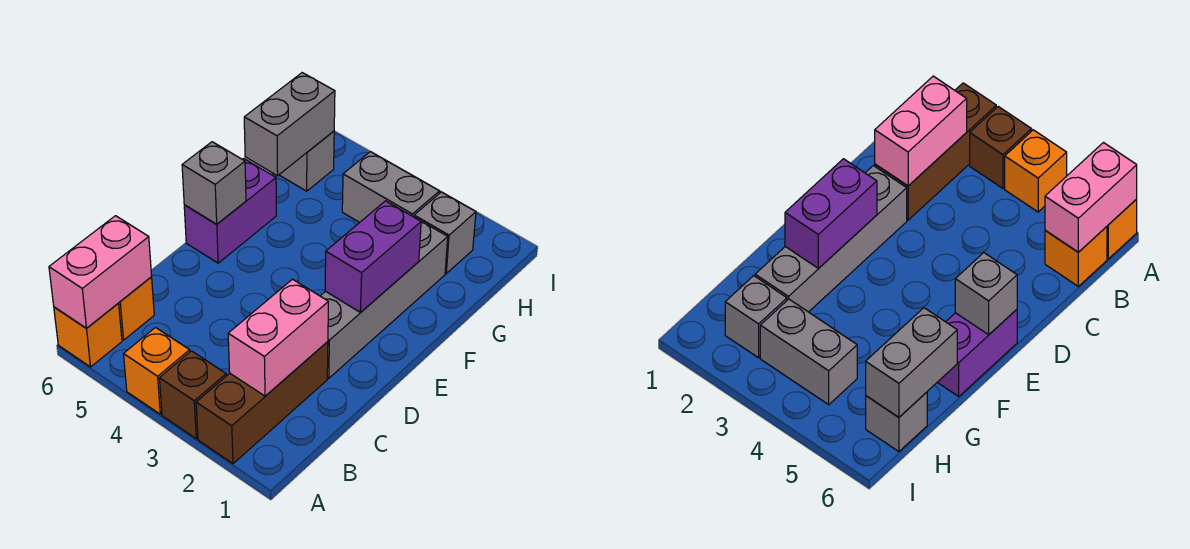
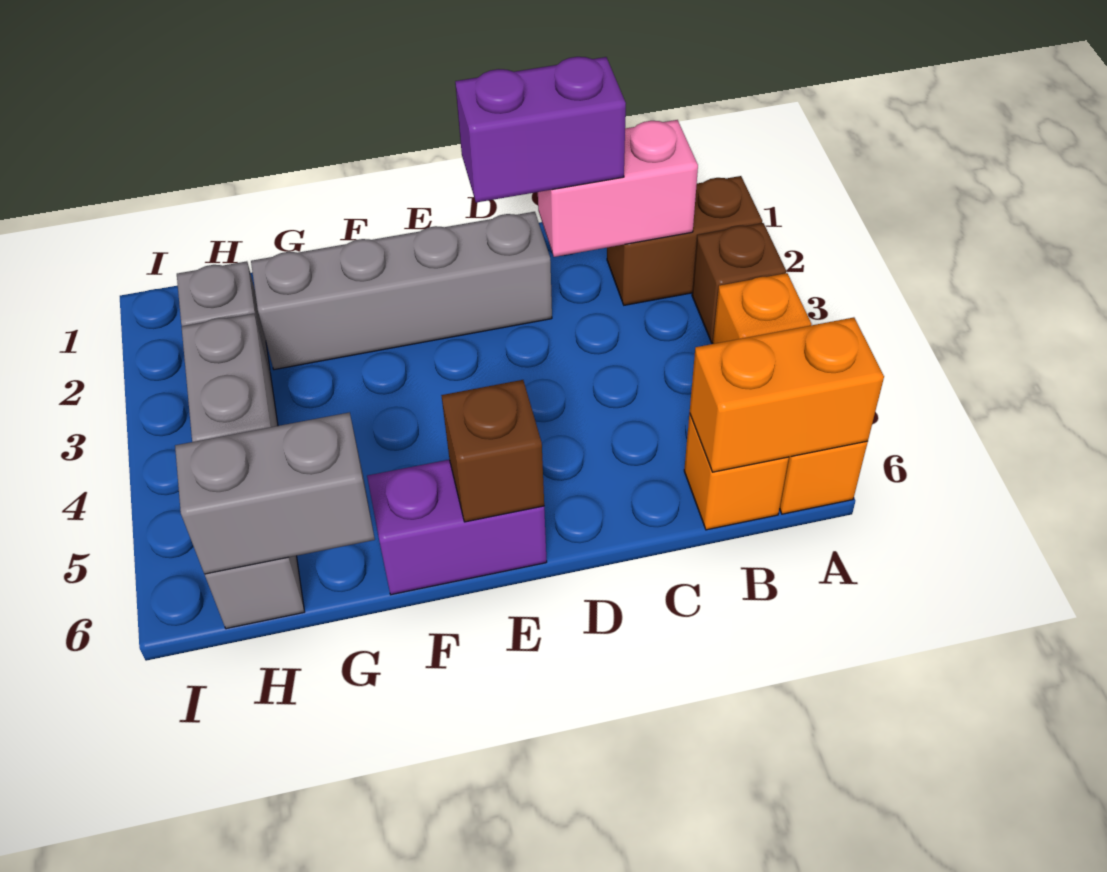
brown 1x3 brick [196,342,328,464] -> brown 1x2 brick [607,176,762,305]
pink 1x2 brick [49,216,152,328] -> orange 1x2 brick [690,317,884,472]
purple 1x2 brick [325,201,421,313] -> purple 1x2 brick moved to [455,57,626,203]
grey 1x1 brick [182,142,246,224] -> brown 1x1 brick [441,380,544,522]

